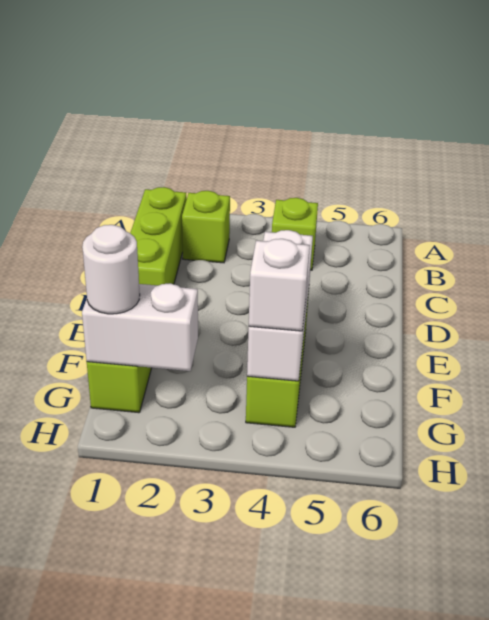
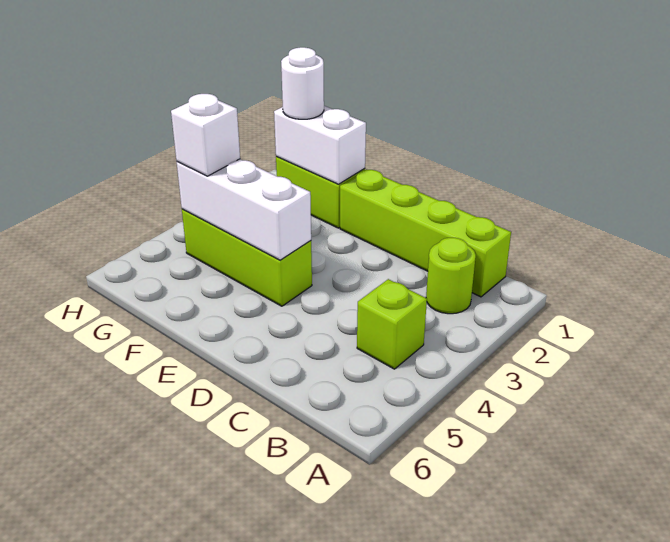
lime 1x3 brick [130,187,187,286] -> lime 1x4 brick [340,169,511,297]
lime 1x1 brick [182,191,230,263] -> lime 1x1 round brick [426,238,476,314]
white 1x2 brick [82,283,198,371] -> white 1x2 brick turned to [274,106,366,184]

